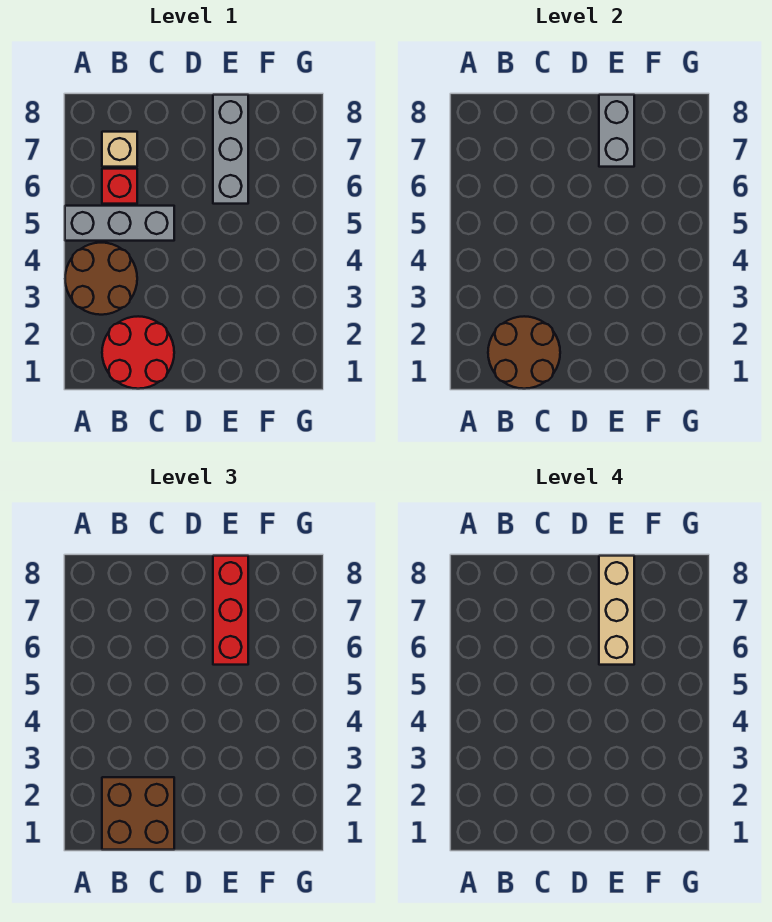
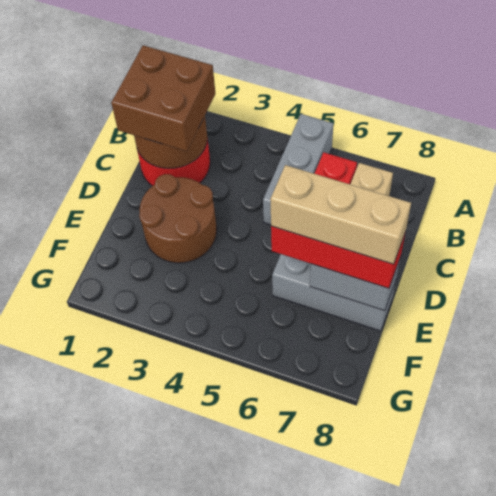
brown 2x2 round brick [65,243,137,315] -> brown 2x2 round brick moved to [139,174,217,263]

